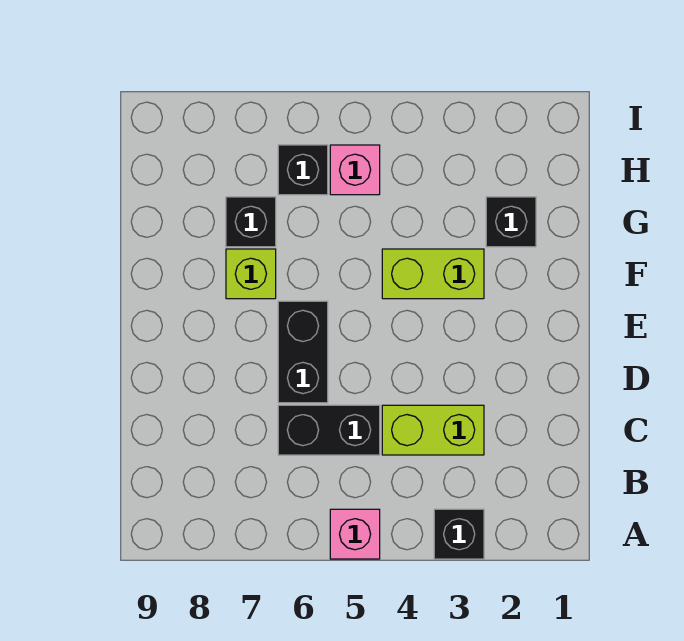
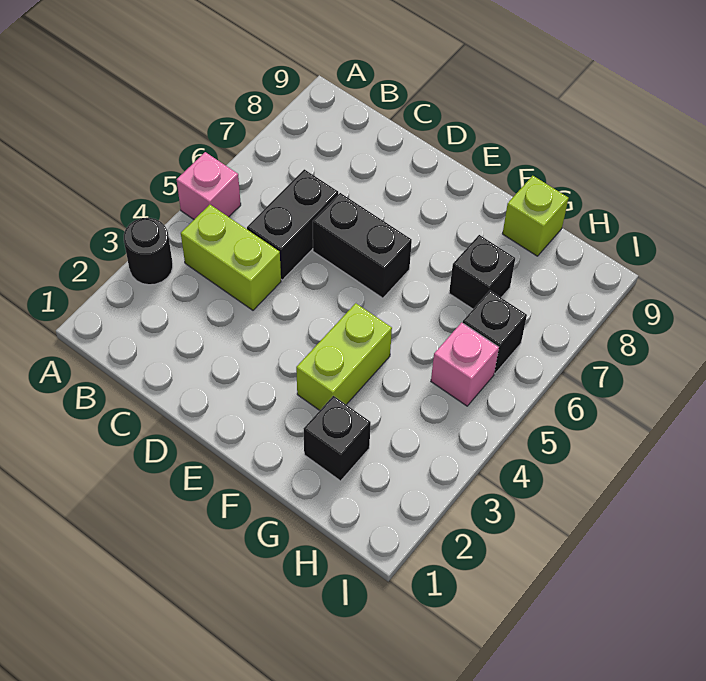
black 1x1 brick [434,509,484,559] -> black 1x1 round brick [124,218,173,285]
lime 1x2 brick [382,405,484,455] -> lime 1x2 brick turned to [181,205,281,310]
lime 1x1 brick [226,249,276,299] -> lime 1x1 brick moved to [503,176,569,256]

